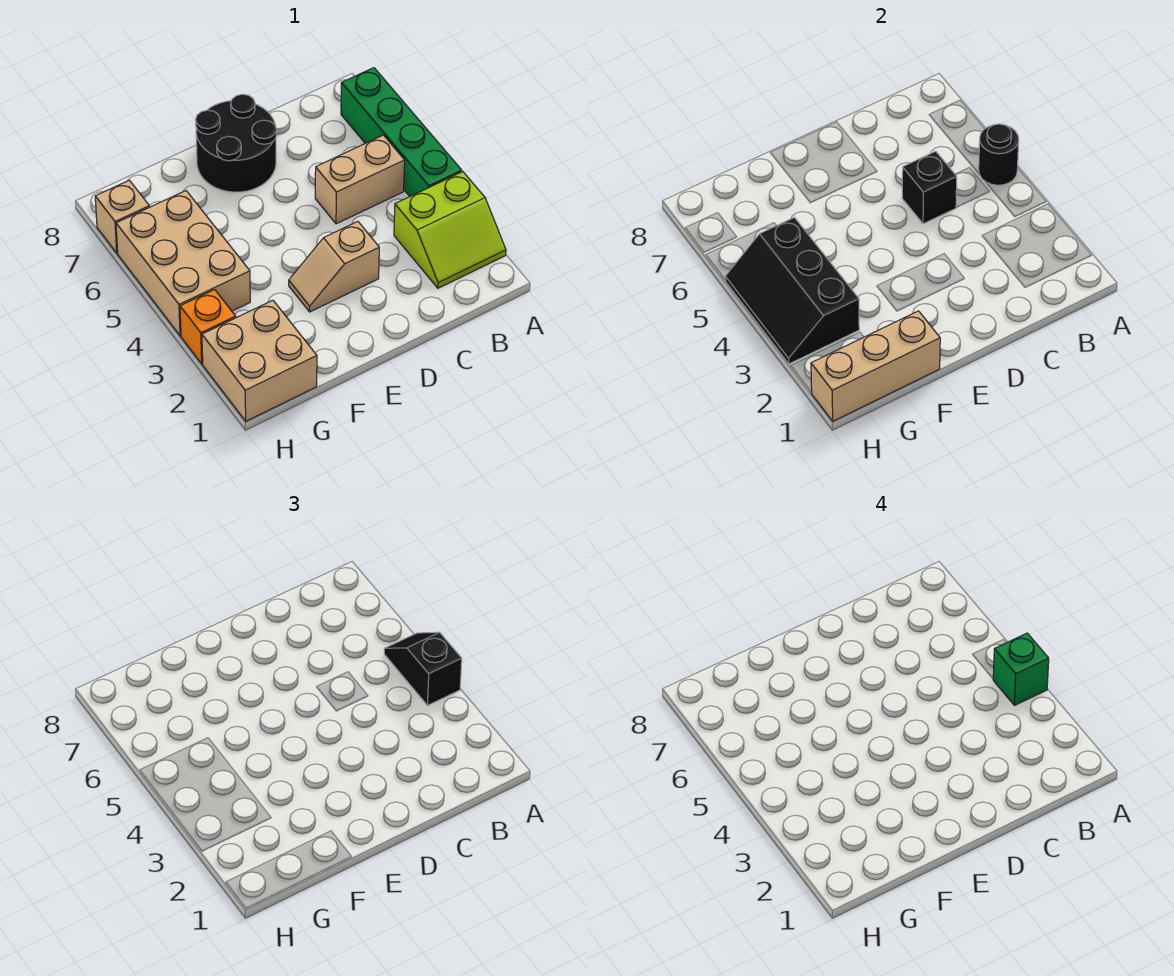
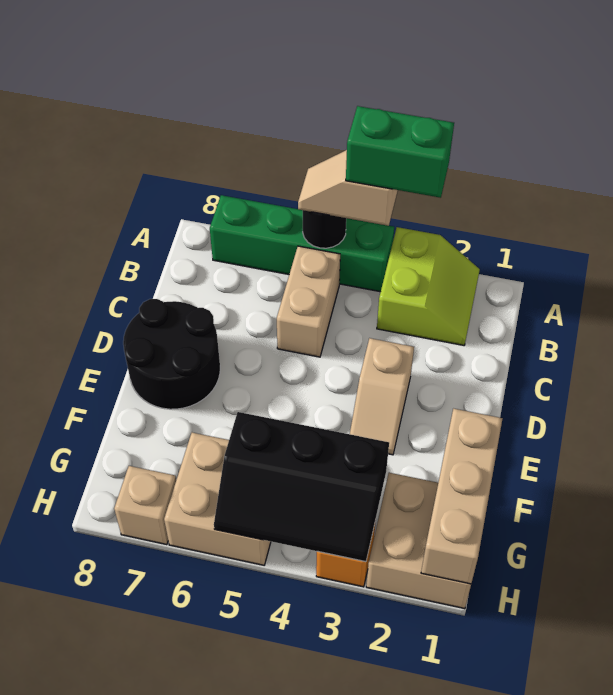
black 1x2 slope [384,632,462,705] -> tan 1x2 slope [298,150,398,226]
green 1x1 brick [993,633,1049,705] -> green 1x2 brick [346,106,454,198]
black 1x1 brick [902,151,957,224] -> none
tan 2x3 brick [116,191,250,336] -> tan 2x2 brick [164,432,271,565]

